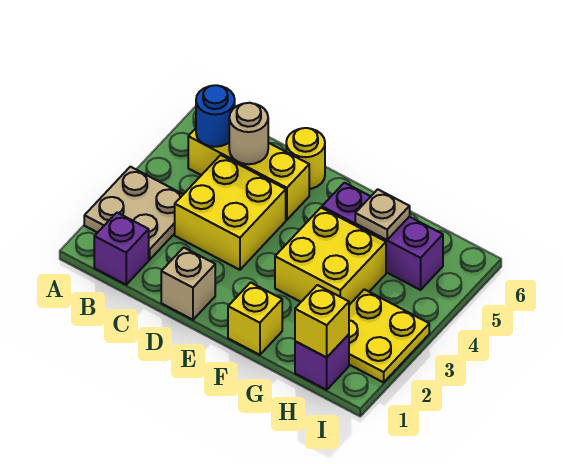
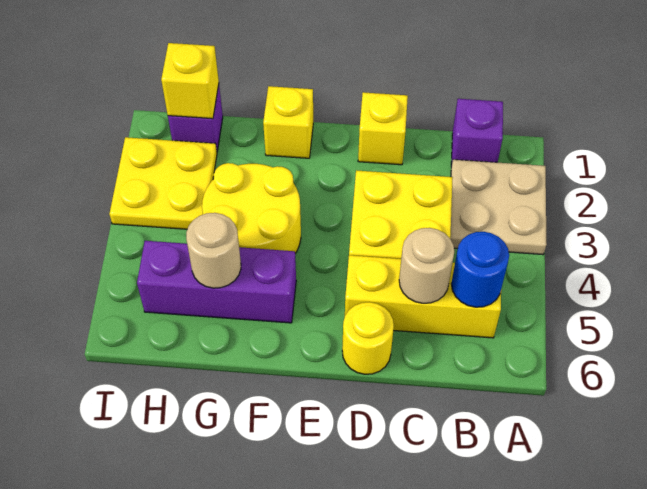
tan 1x1 brick [161,247,215,320] -> yellow 1x1 brick [358,92,408,165]
yellow 2x2 brick [275,208,386,305] -> yellow 2x2 round brick [202,163,301,253]
tan 1x1 plate [355,189,410,240] -> tan 1x1 round brick [186,213,241,288]

